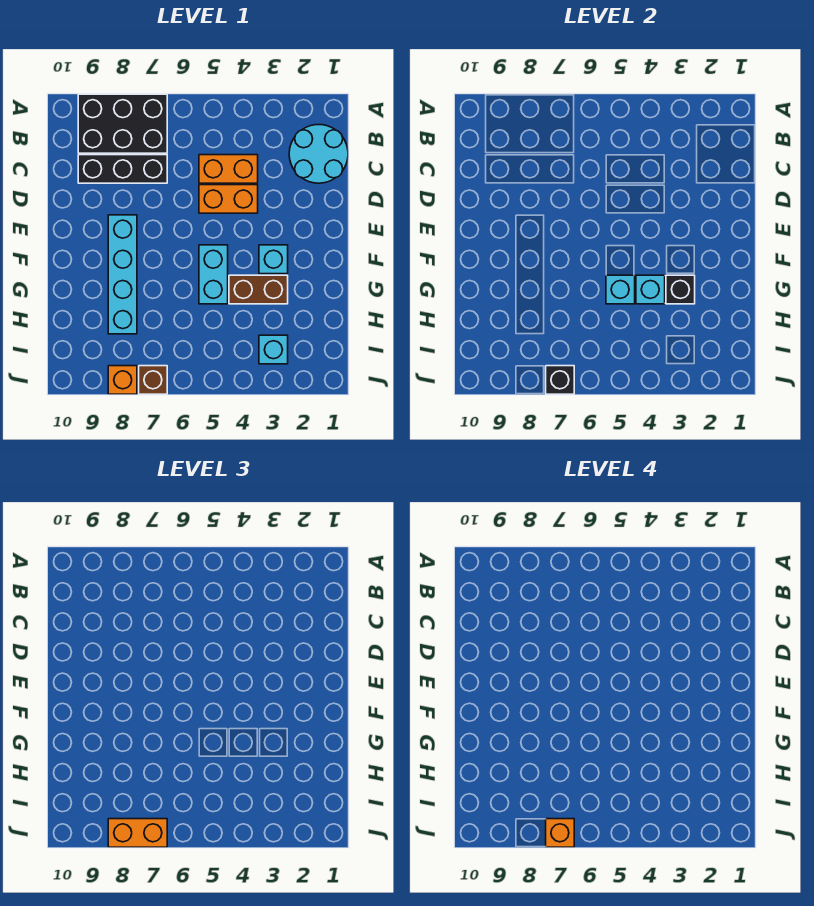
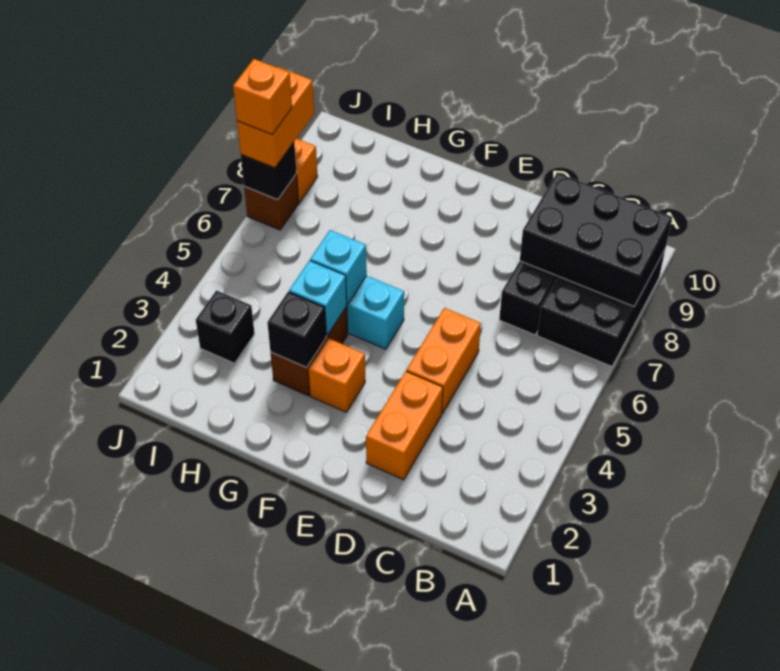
none -> black 2x3 brick [520,173,672,306]
cyan 2x2 round brick [289,125,348,183] -> none
orange 1x2 brick [199,155,258,183] -> orange 1x2 brick moved to [366,371,443,480]
cyan 1x4 brick [108,215,137,334] -> none
cyan 1x1 brick [259,245,288,274] -> orange 1x1 brick [309,338,365,412]
cyan 1x1 brick [259,335,288,364] -> black 1x1 brick [196,290,255,363]

